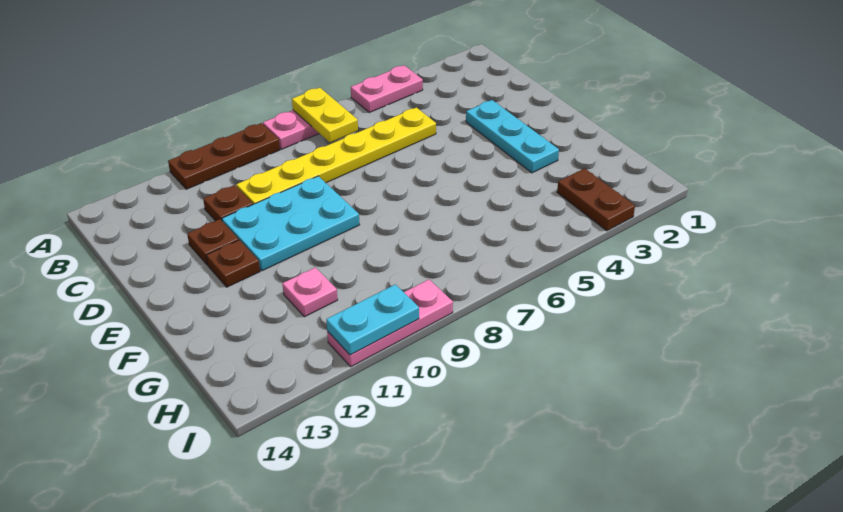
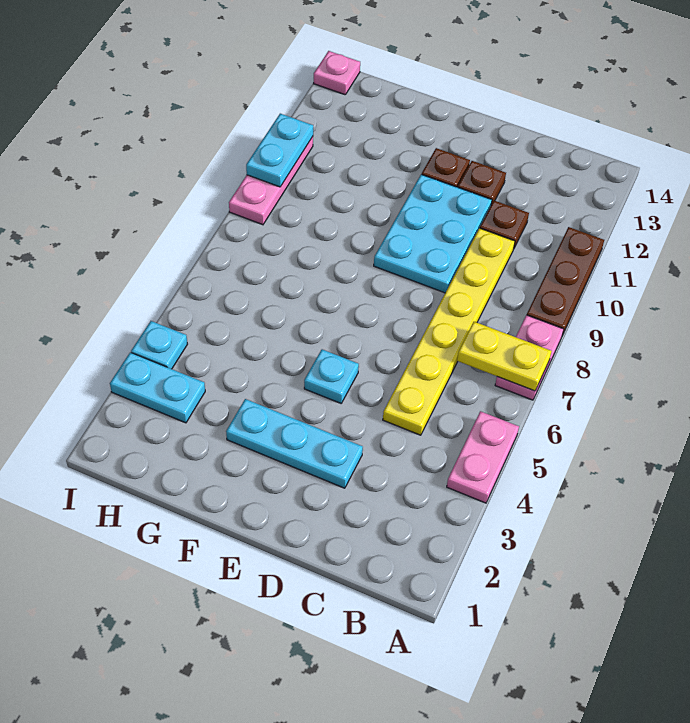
none -> cyan 1x1 plate [304,349,359,403]
pink 1x1 plate [282,267,337,317] -> pink 1x1 plate moved to [314,51,360,95]
brown 1x2 plate [557,168,635,231] -> cyan 1x2 plate [110,353,205,423]
none -> cyan 1x1 plate [131,321,187,369]

